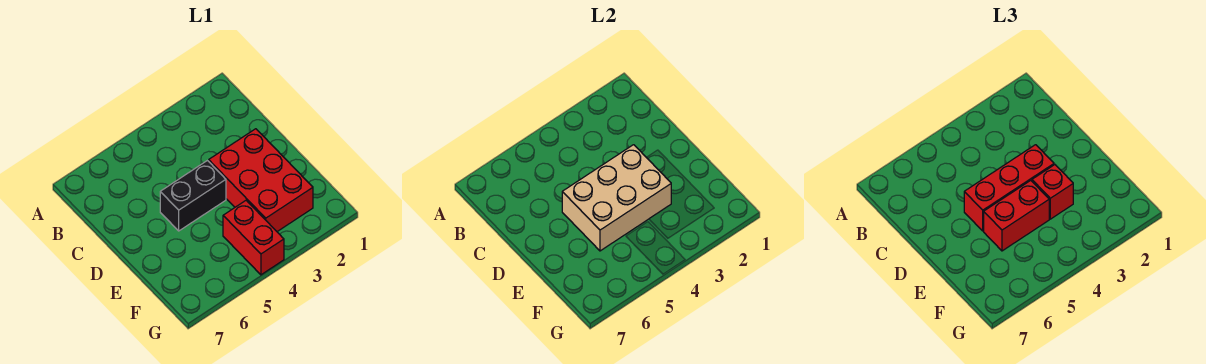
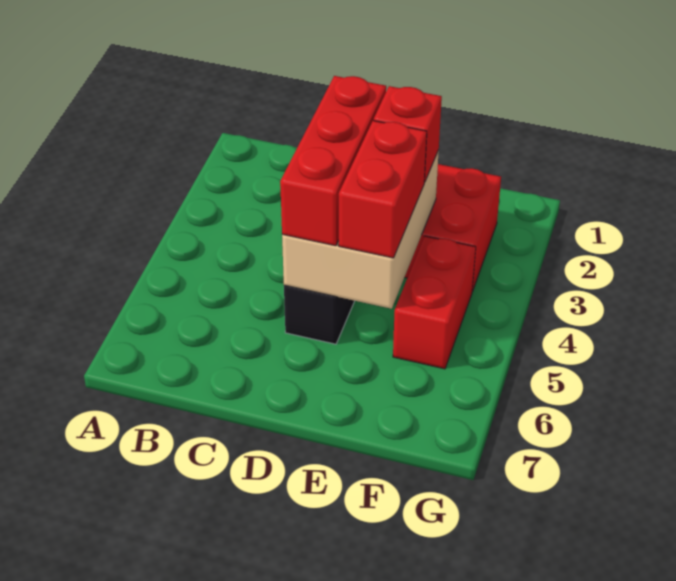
red 1x2 brick [223,200,284,275] -> red 1x2 brick turned to [393,236,476,369]

